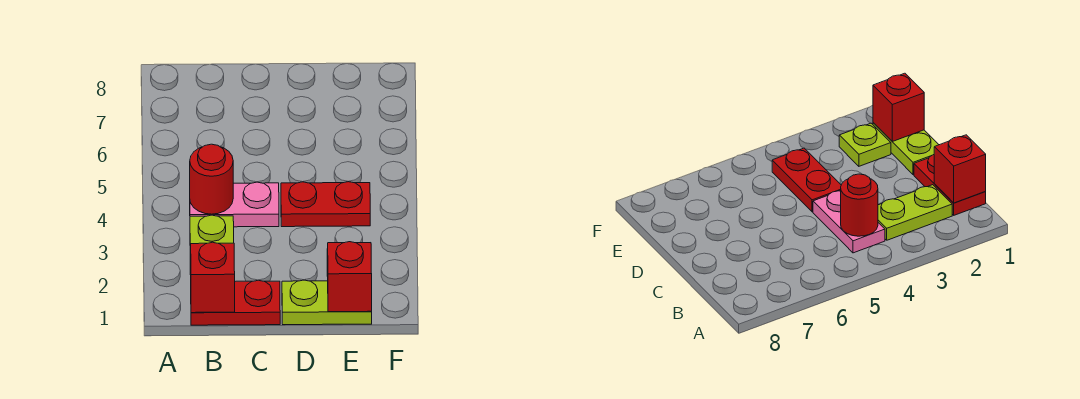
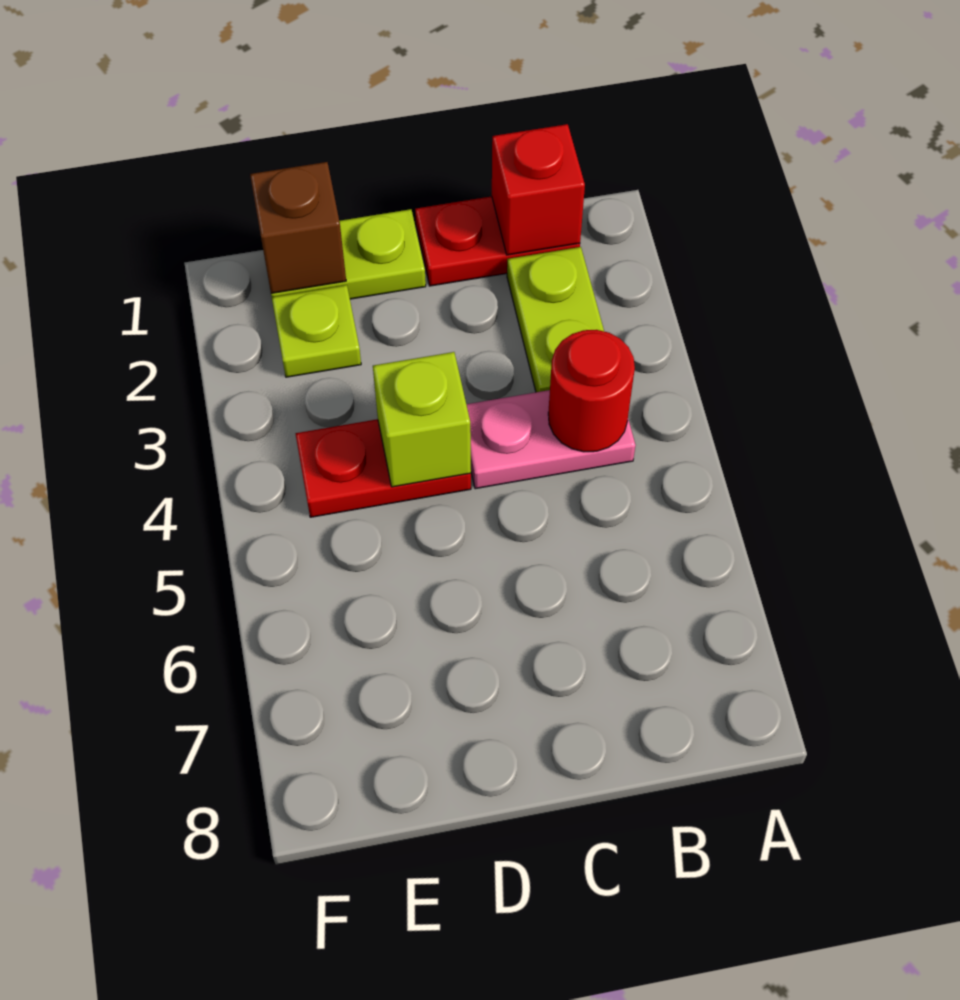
none -> lime 1x1 brick [373,352,471,487]
red 1x1 brick [327,242,372,312] -> brown 1x1 brick [250,162,346,293]

